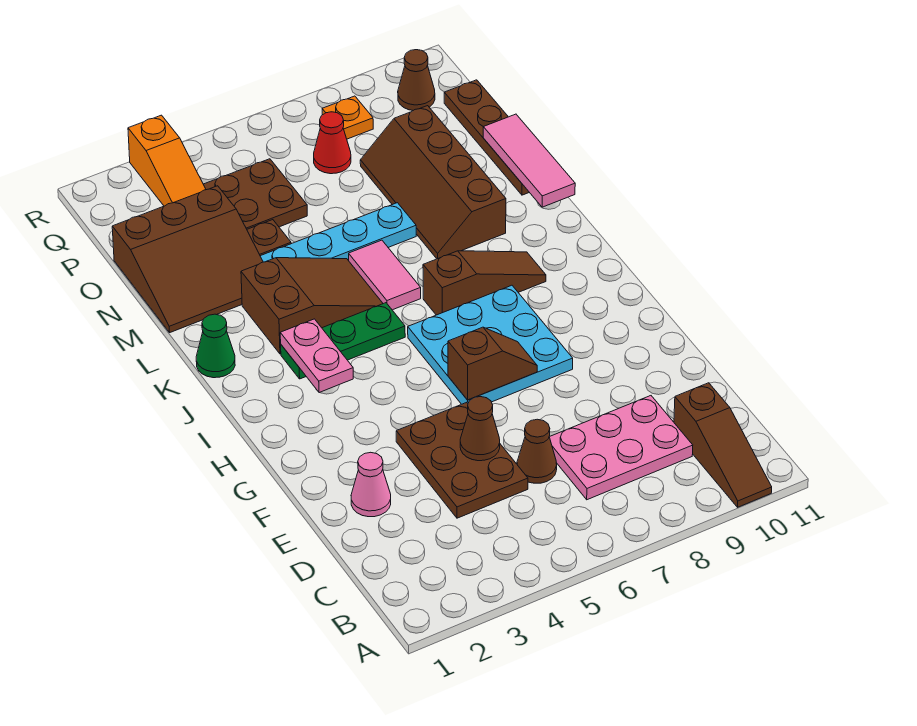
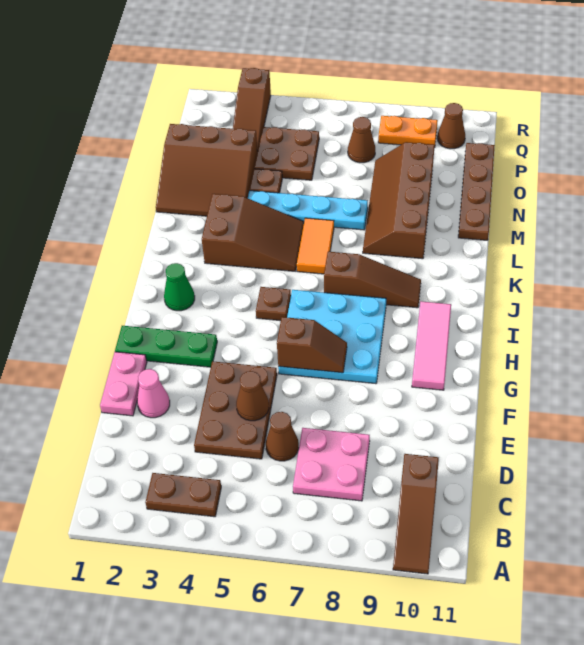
none -> brown 1x2 plate [145,473,221,517]
pink 2x3 plate [550,396,693,500] -> pink 2x2 plate [293,428,370,501]
pink 1x2 plate [280,319,353,393] -> pink 1x2 plate moved to [100,352,147,416]
none -> brown 1x1 plate [256,287,291,321]
green 1x3 plate [281,303,405,379] -> green 1x3 plate moved to [115,326,217,367]
green 1x1 cone [196,314,235,378] -> green 1x1 cone moved to [164,263,195,311]
pink 1x2 tile [349,240,421,310] -> orange 1x2 tile [297,218,334,274]
pink 1x3 tile [483,114,575,207] -> pink 1x3 tile moved to [412,301,451,390]
orange 1x3 slope [128,115,206,206] -> brown 1x3 slope [233,68,271,151]
red 1x1 cone [314,112,351,174] -> brown 1x1 cone [348,117,375,163]
orange 1x1 plate [322,96,373,139] -> orange 1x2 plate [378,116,438,148]

